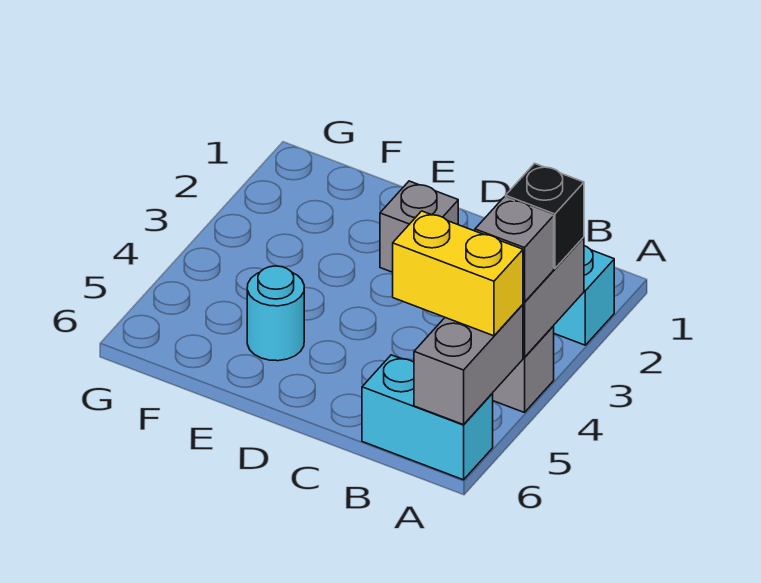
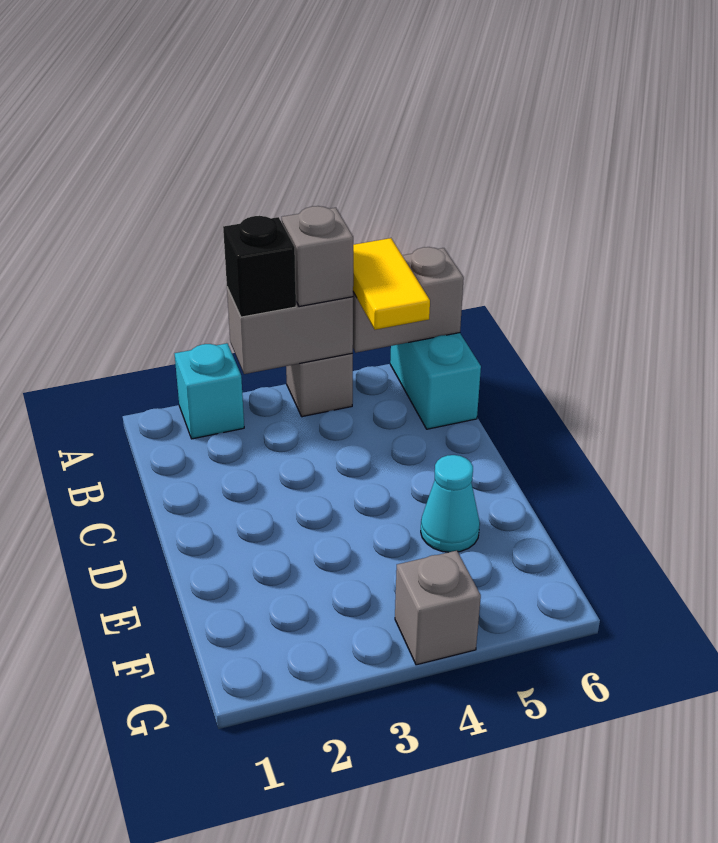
yellow 1x2 brick [393,211,523,336] -> yellow 1x2 tile [353,238,430,330]
grey 1x1 brick [380,181,458,272] -> grey 1x1 brick moved to [395,551,481,665]
cyan 1x1 round brick [247,266,304,361] -> cyan 1x1 cone [421,455,480,552]

